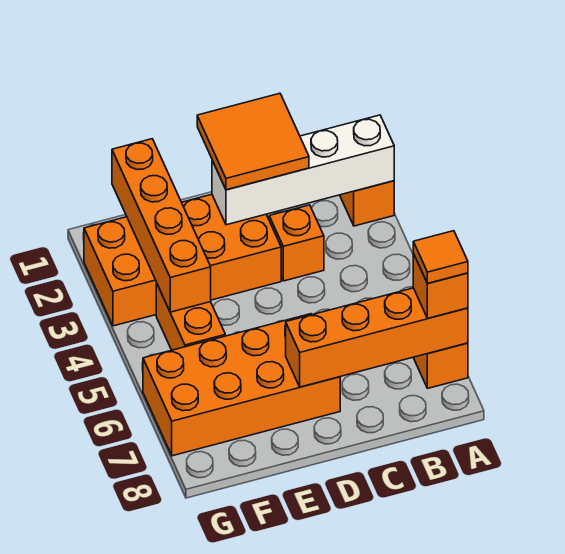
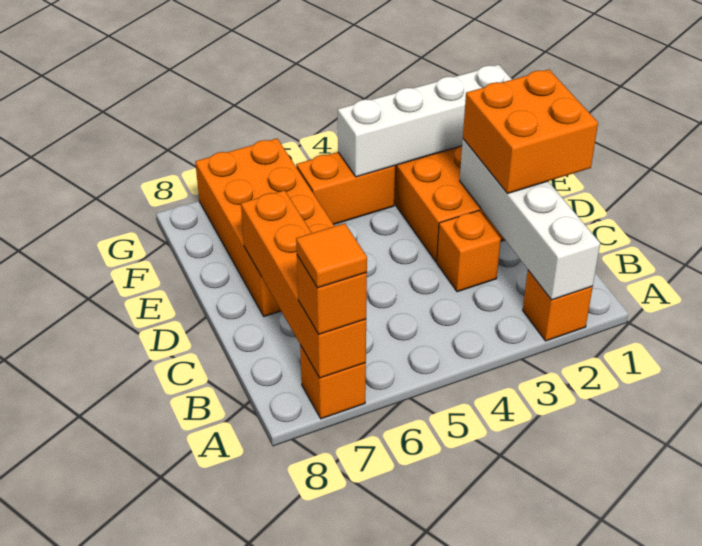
orange 2x2 tile [197,93,309,190] -> orange 2x2 brick [463,69,598,194]
orange 1x4 brick [112,139,211,312] -> white 1x4 brick [338,65,512,177]

